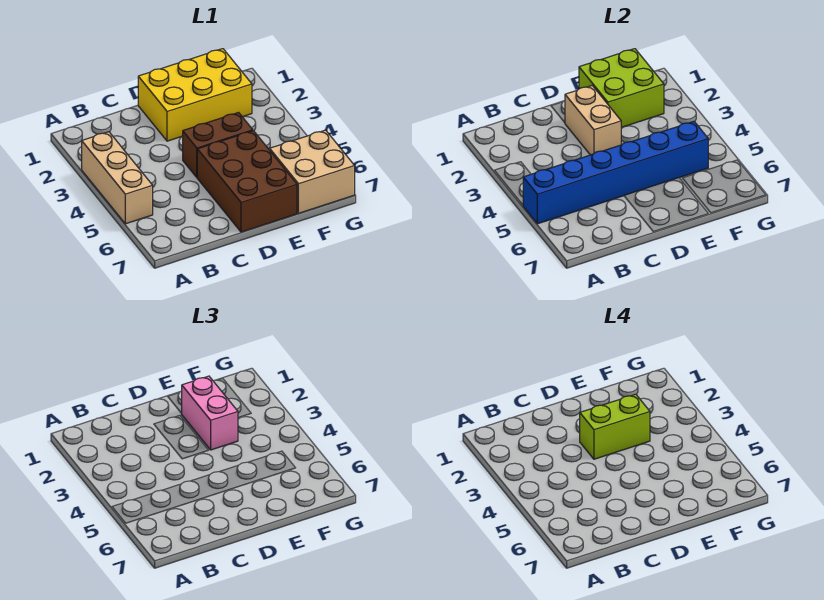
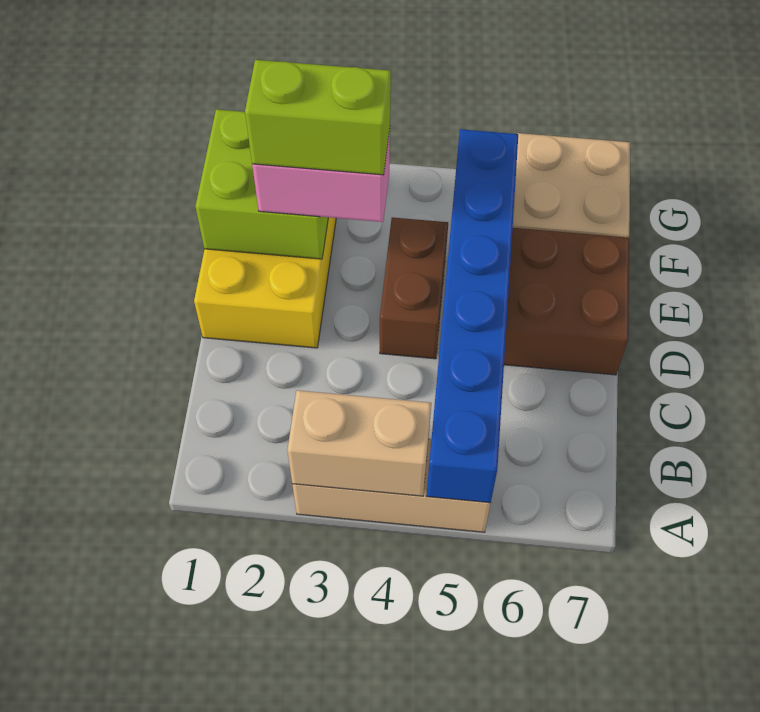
tan 1x2 brick [565,86,621,155] -> tan 1x2 brick moved to [287,390,431,496]
lime 1x2 brick [580,394,650,459] -> lime 1x2 brick turned to [245,60,391,175]

